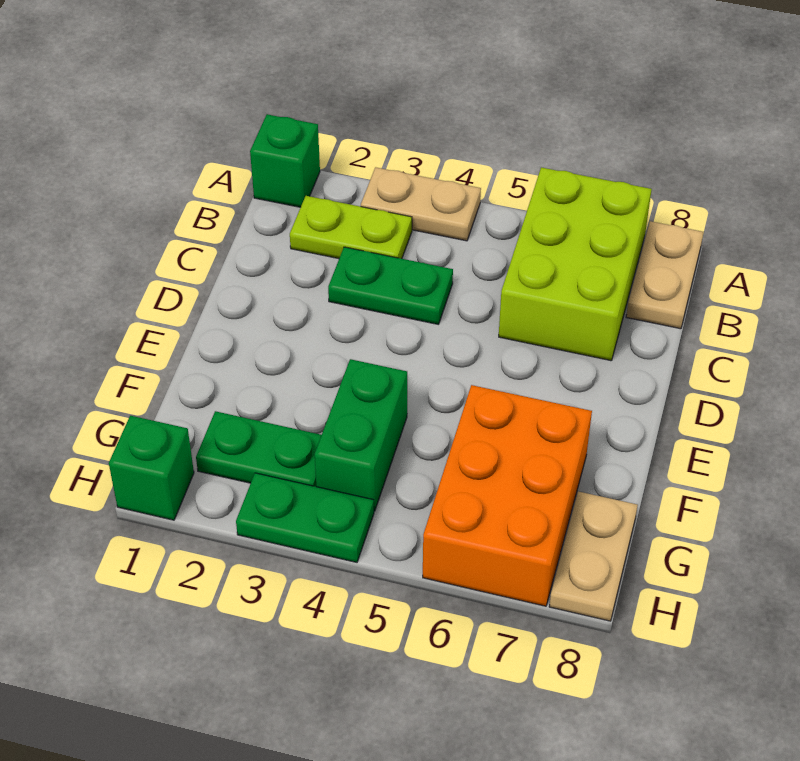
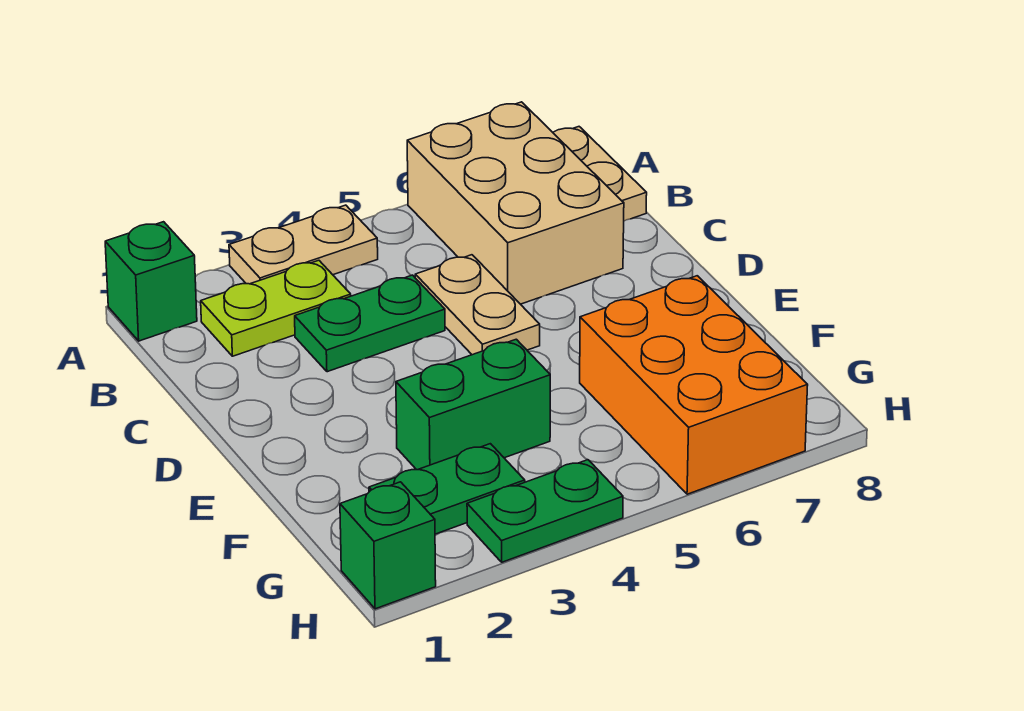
lime 2x3 brick [499,167,652,361] -> tan 2x3 brick [407,102,624,304]
green 1x2 brick [315,359,407,511] -> green 1x2 brick turned to [396,339,550,470]
tan 1x2 plate [549,491,638,621] -> tan 1x2 plate moved to [415,255,540,355]

